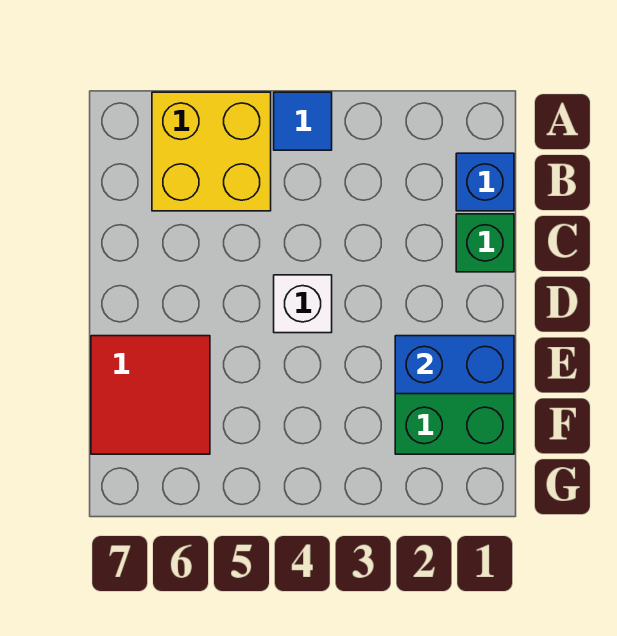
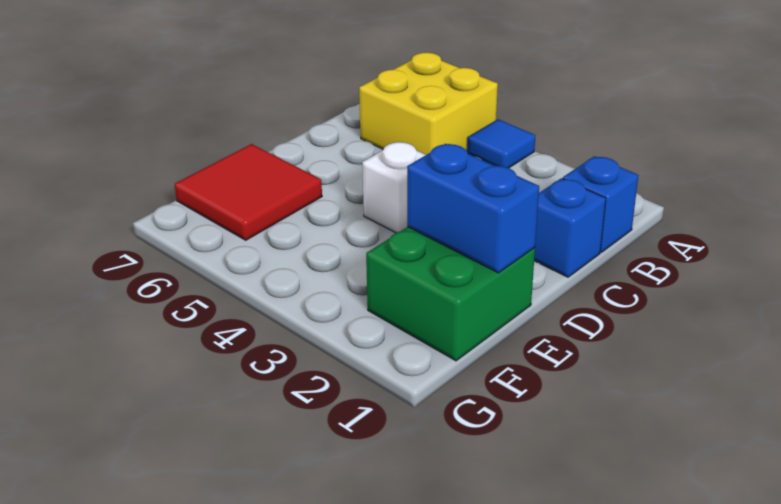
green 1x1 brick [456,214,514,272] -> blue 1x1 brick [534,178,606,277]

